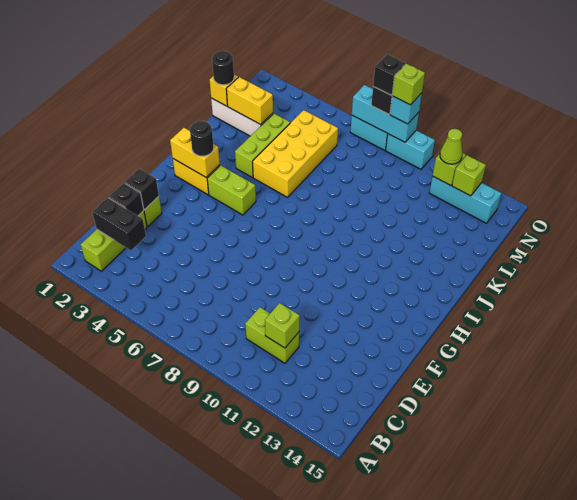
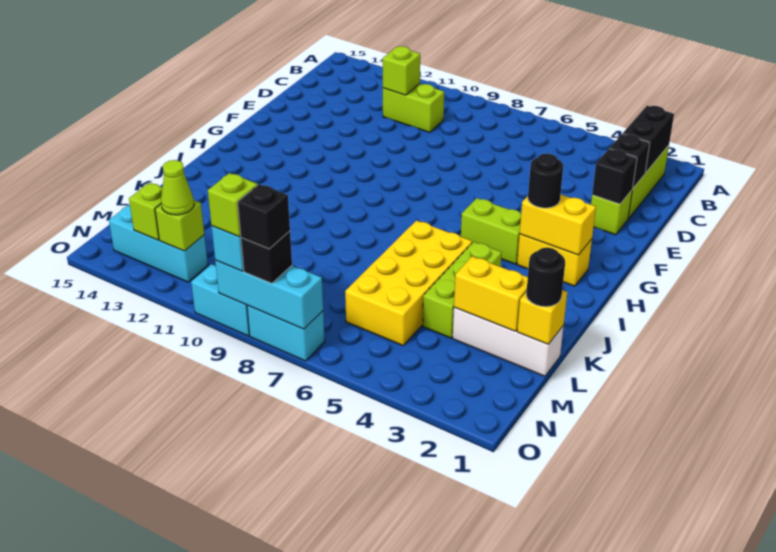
black 1x2 brick [92,197,146,250] -> black 1x2 brick turned to [623,106,674,173]

